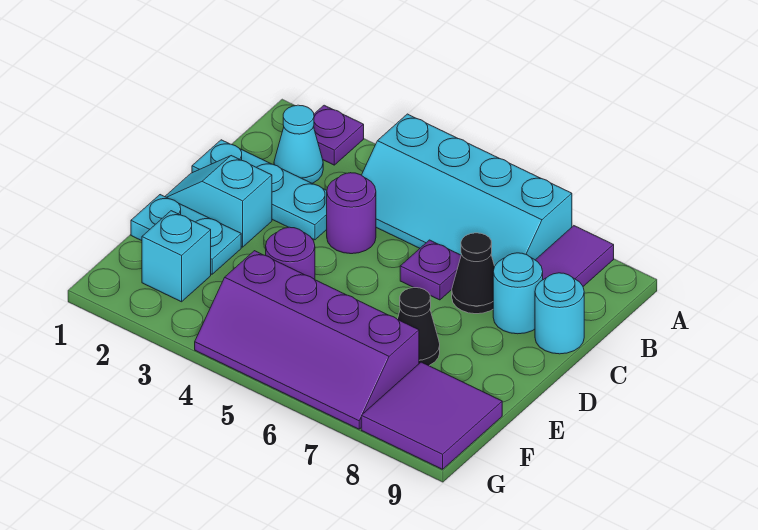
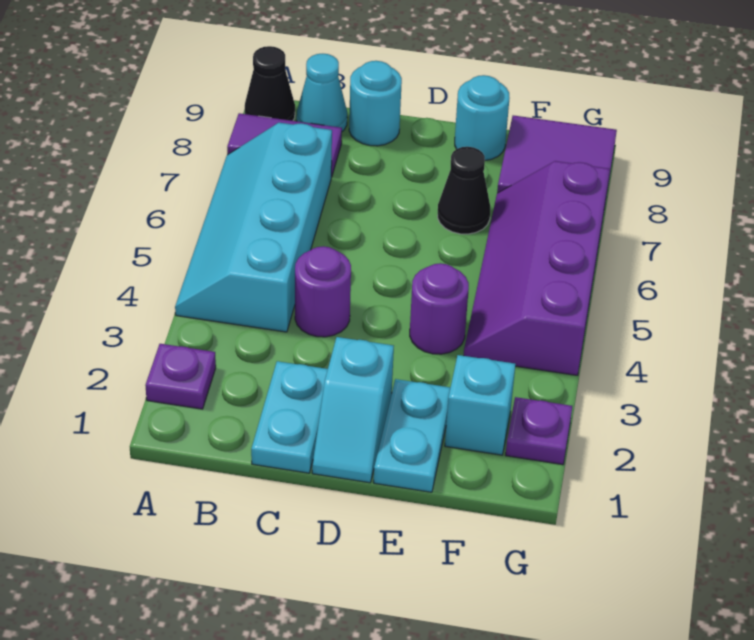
cyan 2x4 slope [362,114,572,266] -> cyan 2x4 slope turned to [175,123,332,332]
cyan 1x1 cone [274,105,323,183] -> cyan 1x1 cone moved to [297,54,347,132]
cyan 1x3 plate [192,140,327,240] -> cyan 1x2 plate [251,361,328,473]
purple 1x1 plate [400,240,461,300] -> purple 1x1 plate moved to [506,397,572,465]
black 1x1 cone [452,233,495,314] -> black 1x1 cone moved to [245,46,295,121]
cyan 1x1 round brick [493,253,543,334] -> cyan 1x1 round brick moved to [455,75,509,160]
purple 2x4 slope [195,251,419,429] -> purple 2x4 slope turned to [464,161,610,375]

